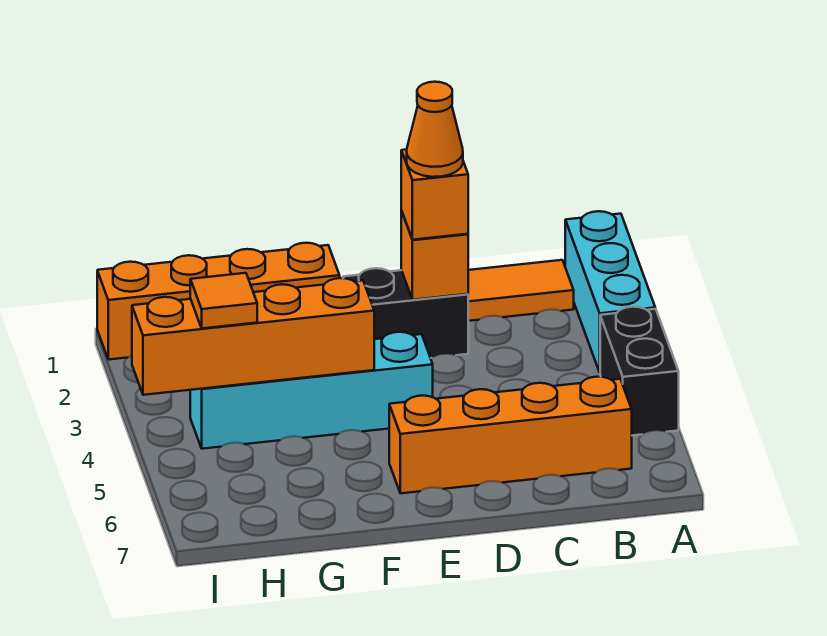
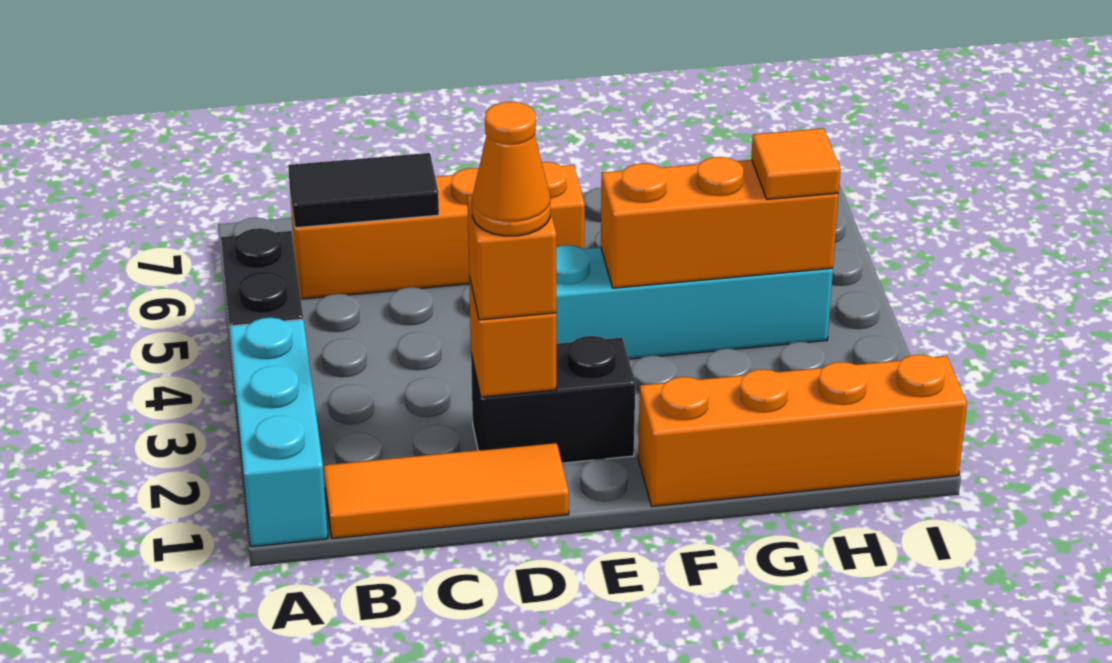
none -> black 1x2 tile [288,153,439,228]
orange 1x4 brick [132,278,374,395] -> orange 1x3 brick [601,157,839,288]

